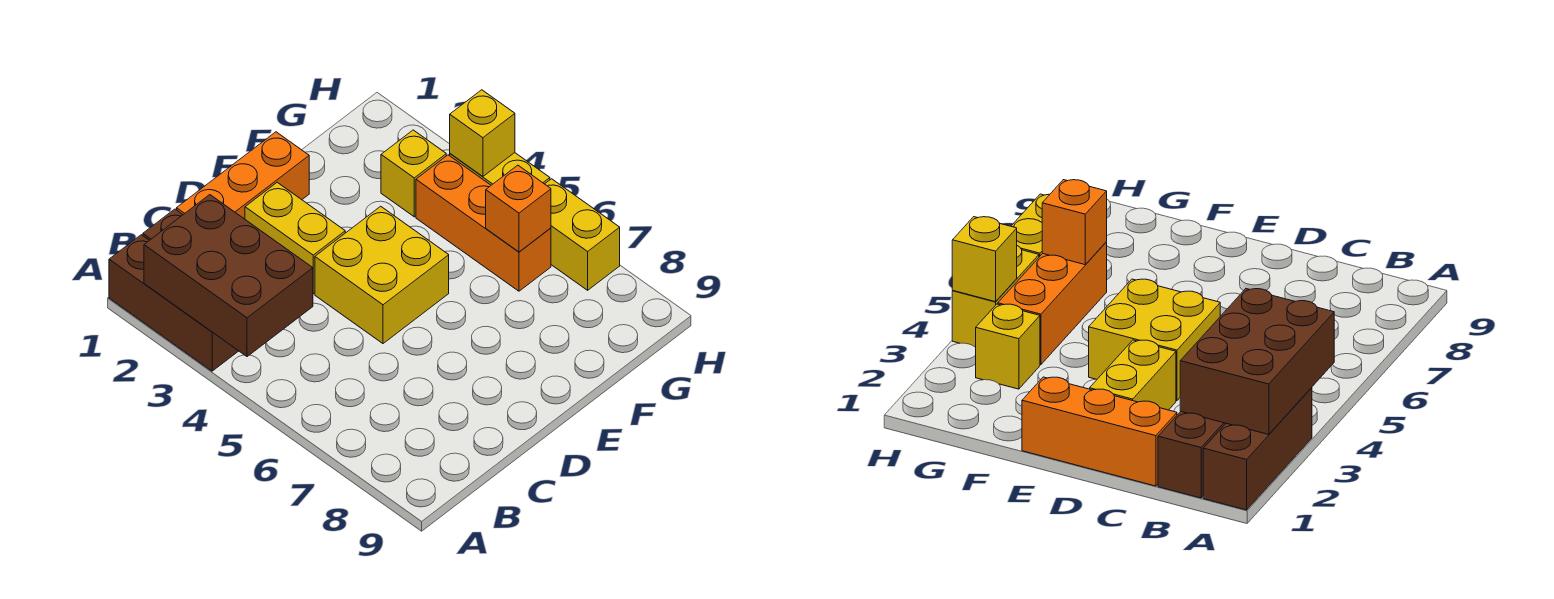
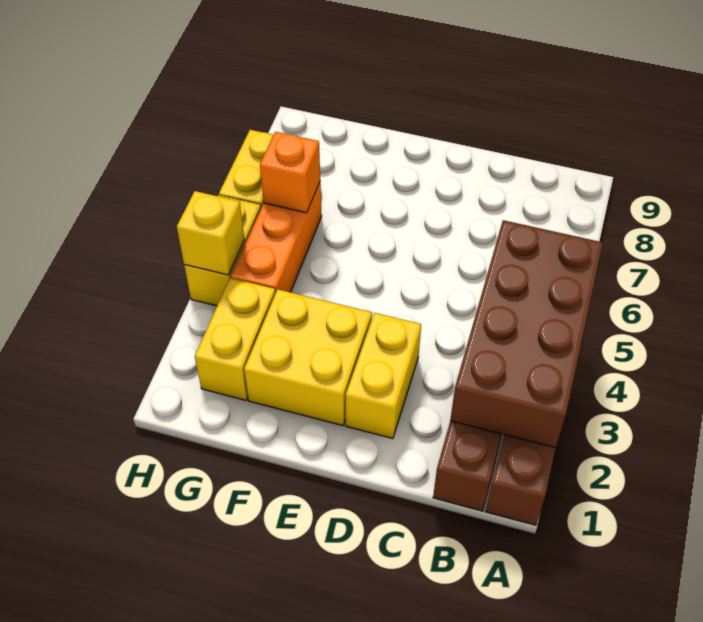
brown 2x3 brick [144,195,313,357] -> brown 2x4 brick [450,220,603,448]
orange 1x3 brick [177,132,309,219] -> none
yellow 2x2 brick [315,206,449,344] -> yellow 2x2 brick moved to [244,289,372,426]
yellow 1x1 brick [381,130,446,217] -> yellow 1x2 brick [195,278,275,400]

